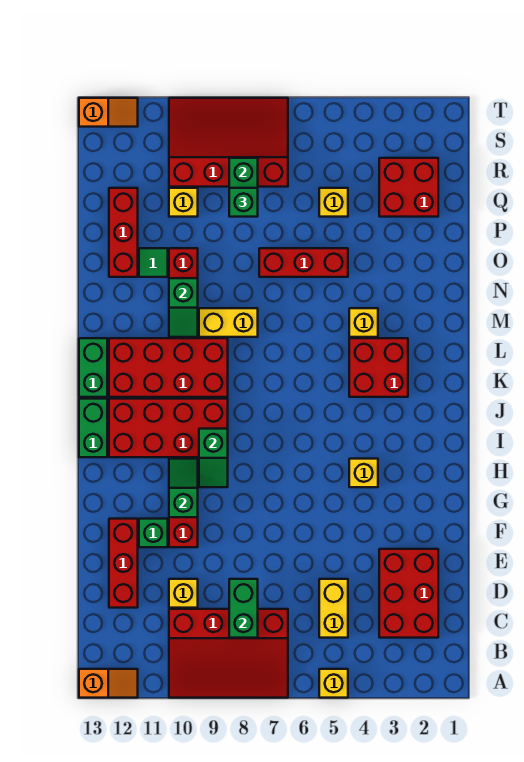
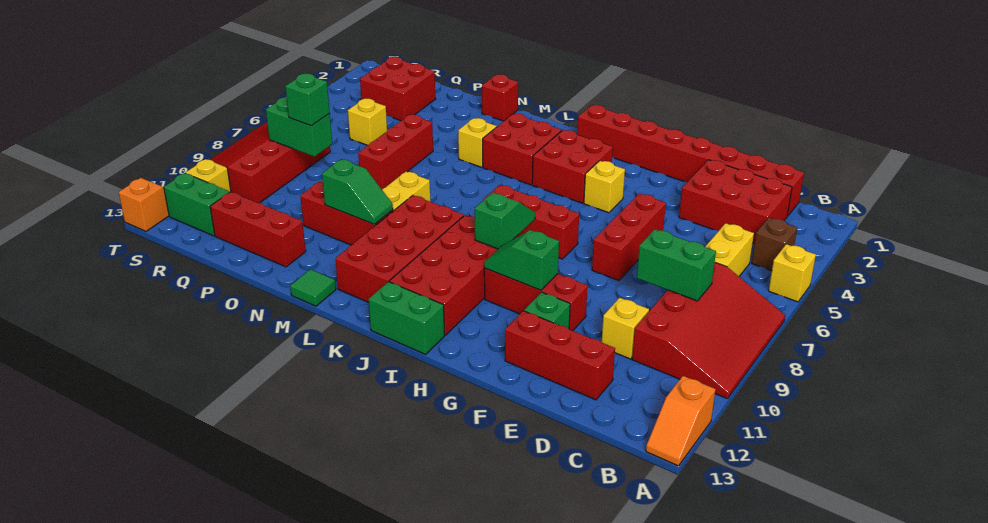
orange 1x2 slope [79,669,138,698] -> orange 1x2 slope turned to [646,376,716,466]
none -> brown 1x1 brick [752,218,797,271]
none -> red 1x8 brick [577,105,804,216]
yellow 1x2 brick [319,579,348,638] -> yellow 1x2 brick turned to [705,223,754,276]
none -> red 1x3 brick [592,193,666,281]
none -> red 1x3 brick [483,185,579,259]
green 1x2 slope [199,429,228,487] -> green 1x2 slope turned to [475,193,535,249]
none -> red 2x2 brick [532,130,613,203]
green 1x2 brick [79,338,107,397] -> green 1x2 brick moved to [164,173,230,236]
none -> red 1x1 brick [482,74,518,121]
green 1x1 tile [139,248,168,277] -> green 1x1 tile moved to [290,269,336,306]
yellow 1x1 brick [169,188,198,217] -> yellow 1x1 brick moved to [186,159,231,192]

